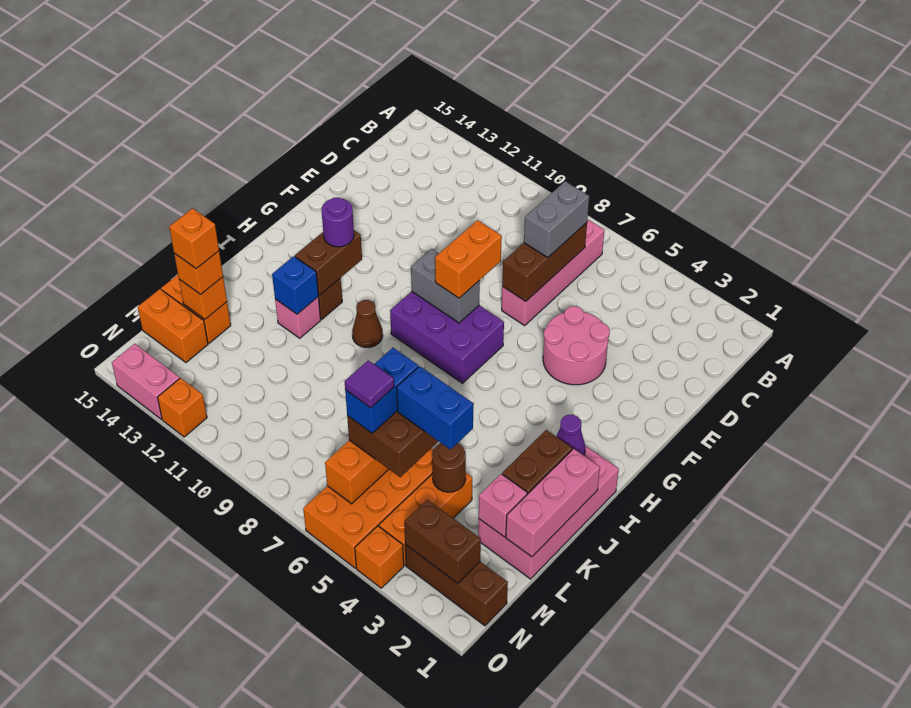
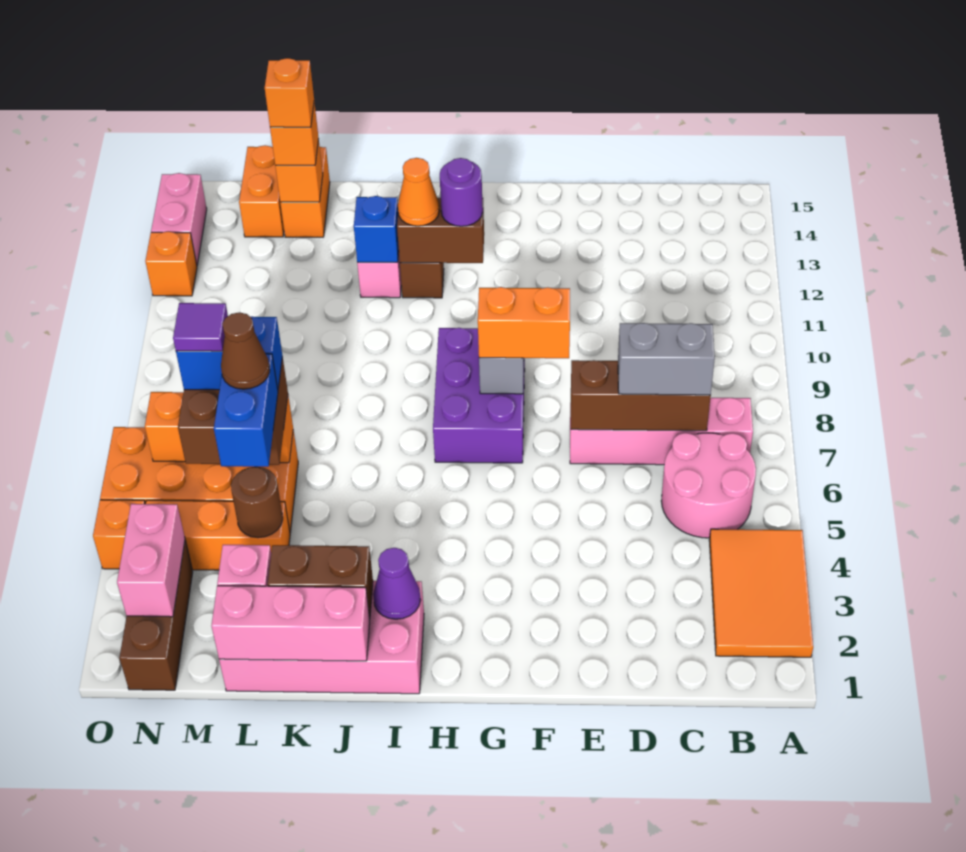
none -> orange 2x3 tile [709,529,813,657]
pink 2x2 round brick [543,306,610,385] -> pink 2x2 round brick moved to [661,433,756,538]
brown 1x1 cone [352,300,383,347] -> brown 1x1 cone moved to [221,312,270,389]
none -> orange 1x1 cone [398,158,439,226]
brown 1x2 brick [404,500,481,583] -> pink 1x2 brick [117,504,185,617]

